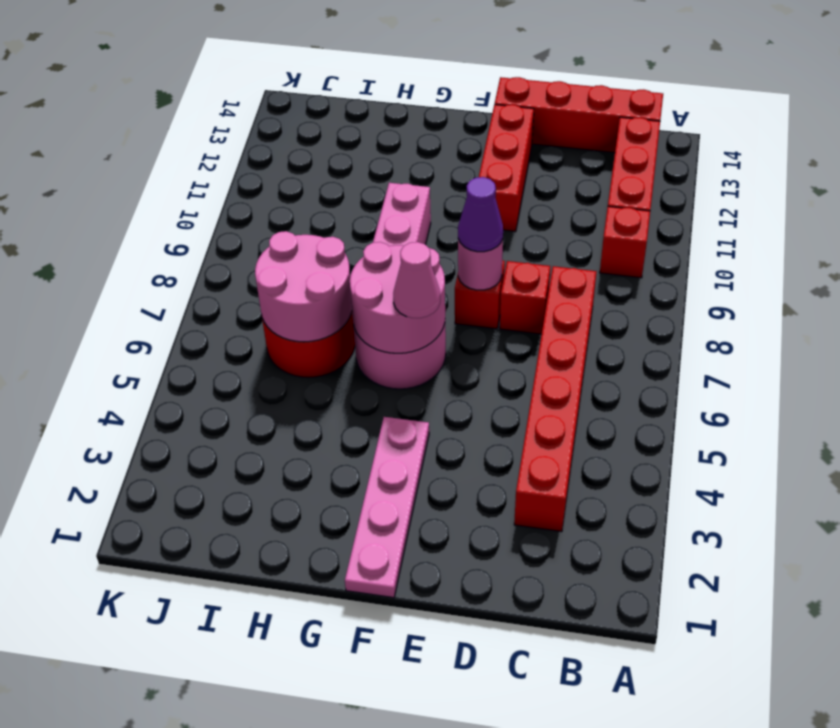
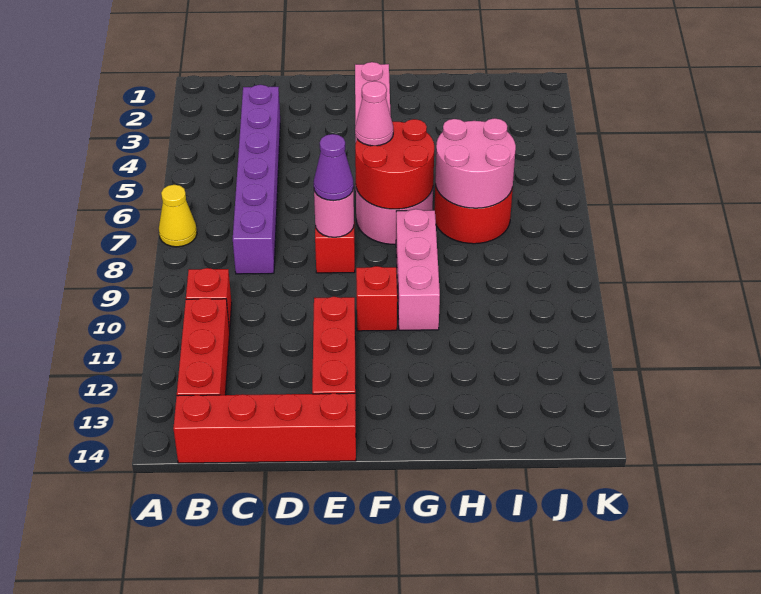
none -> yellow 1x1 cone [159,185,197,247]
red 1x6 brick [514,266,596,532] -> purple 1x6 brick [233,85,280,274]
red 1x1 brick [500,261,550,334] -> red 1x1 brick moved to [356,266,397,331]
pink 2x2 round brick [350,242,445,353] -> red 2x2 round brick [355,119,434,209]

